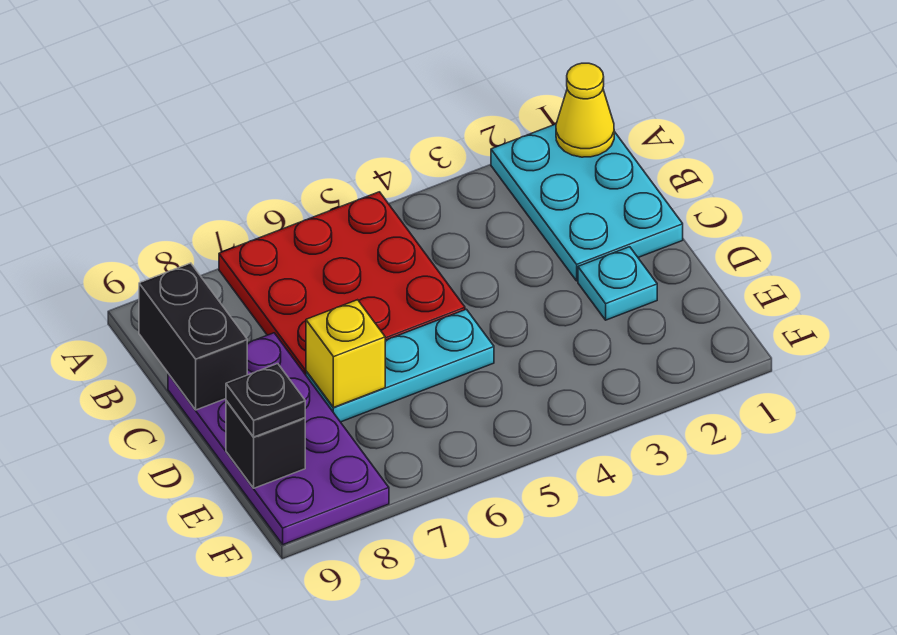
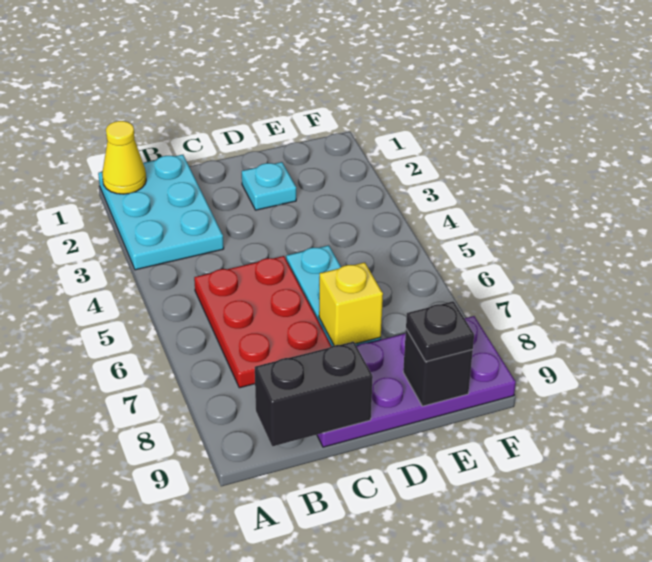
cyan 2x3 plate [491,124,683,281] -> cyan 2x3 plate turned to [98,155,224,270]
red 3x3 plate [219,192,465,375] -> red 2x3 plate [194,256,331,388]

